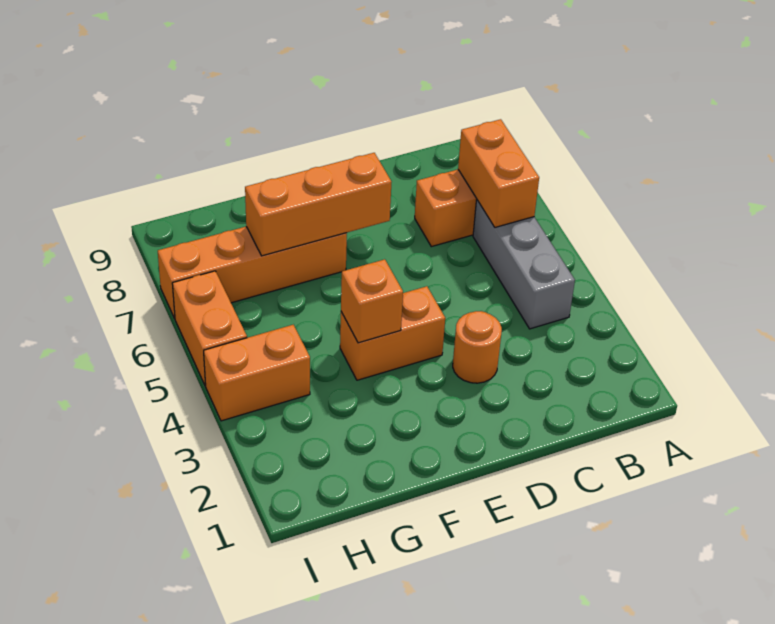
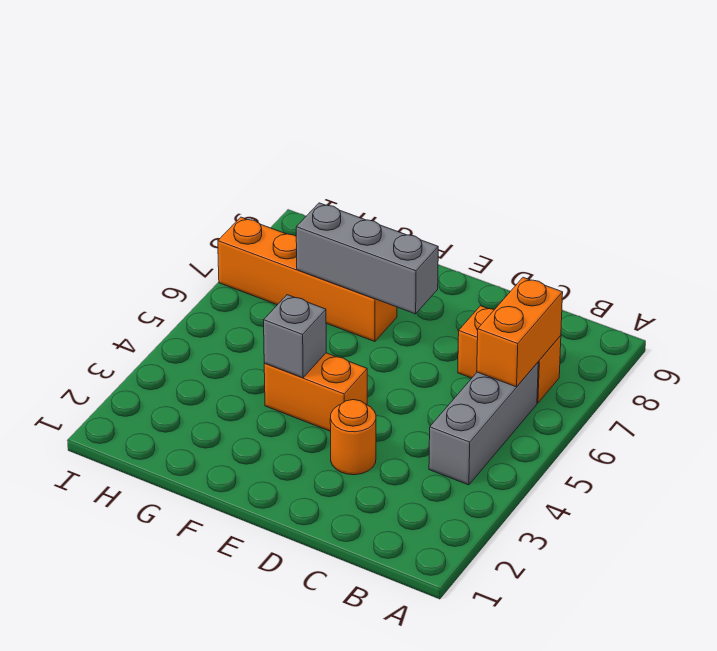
orange 1x3 brick [245,153,391,256] -> grey 1x3 brick [296,203,438,314]
orange 1x1 brick [341,259,403,343] -> grey 1x1 brick [264,295,326,378]
orange 1x2 brick [204,325,310,421] -> none
orange 1x2 brick [172,271,247,386] -> none

